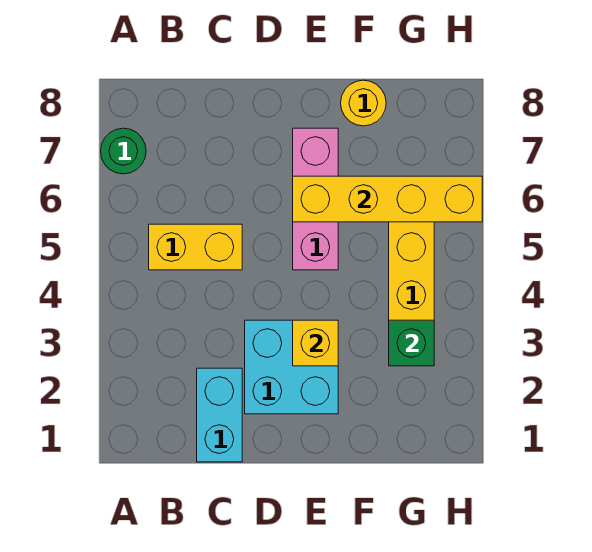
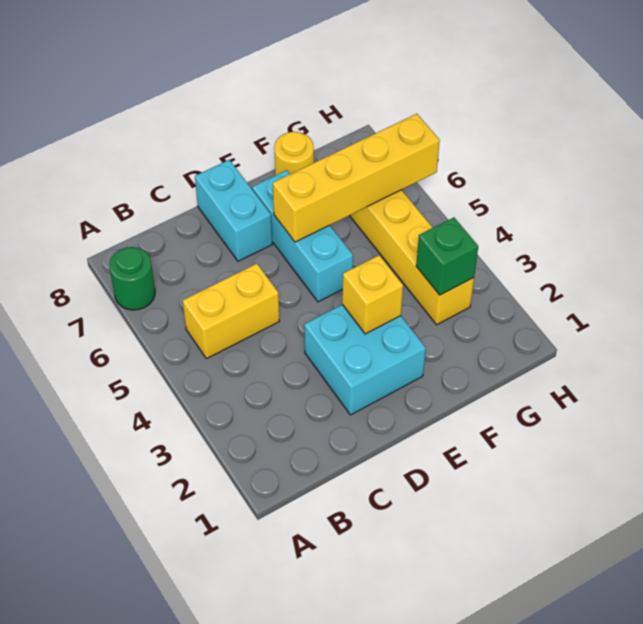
cyan 1x2 brick [197,368,242,462] -> cyan 1x2 brick moved to [195,160,272,261]
pink 1x3 brick [293,128,338,270] -> cyan 1x3 brick [252,170,353,302]

